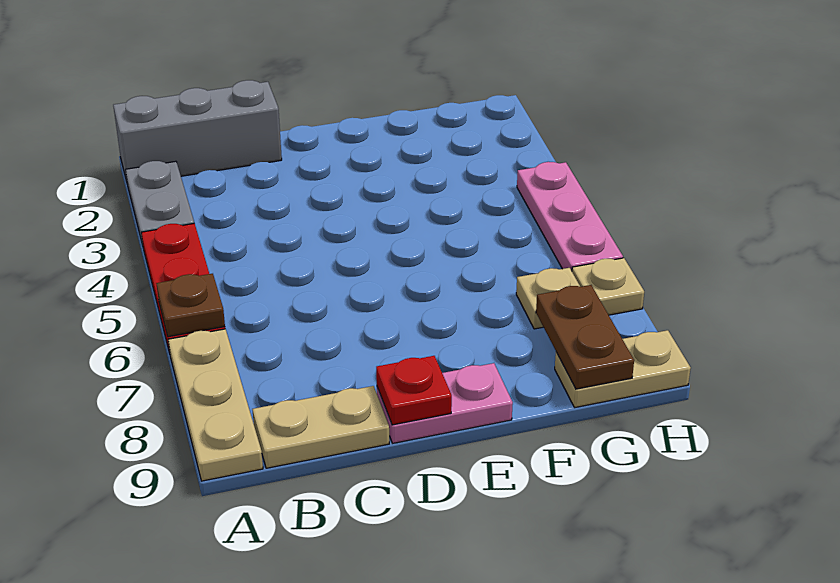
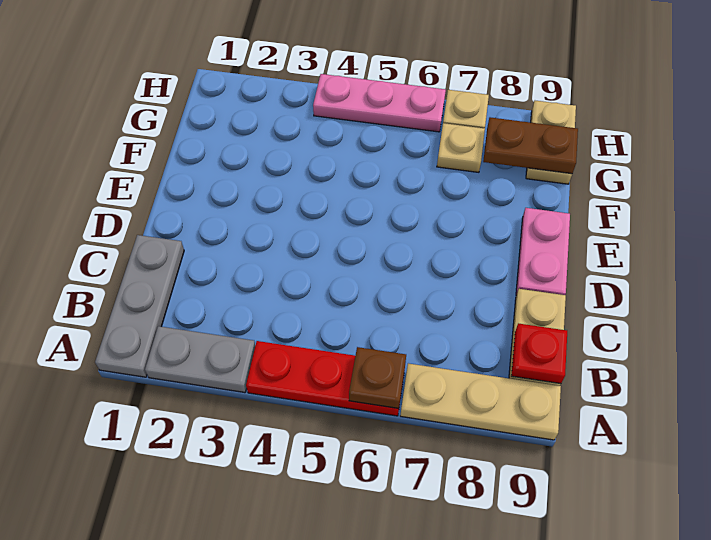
grey 1x3 brick [113,80,282,181] -> grey 1x3 plate [95,235,184,377]
red 1x1 plate [376,356,452,425] -> red 1x1 plate moved to [511,323,567,384]

